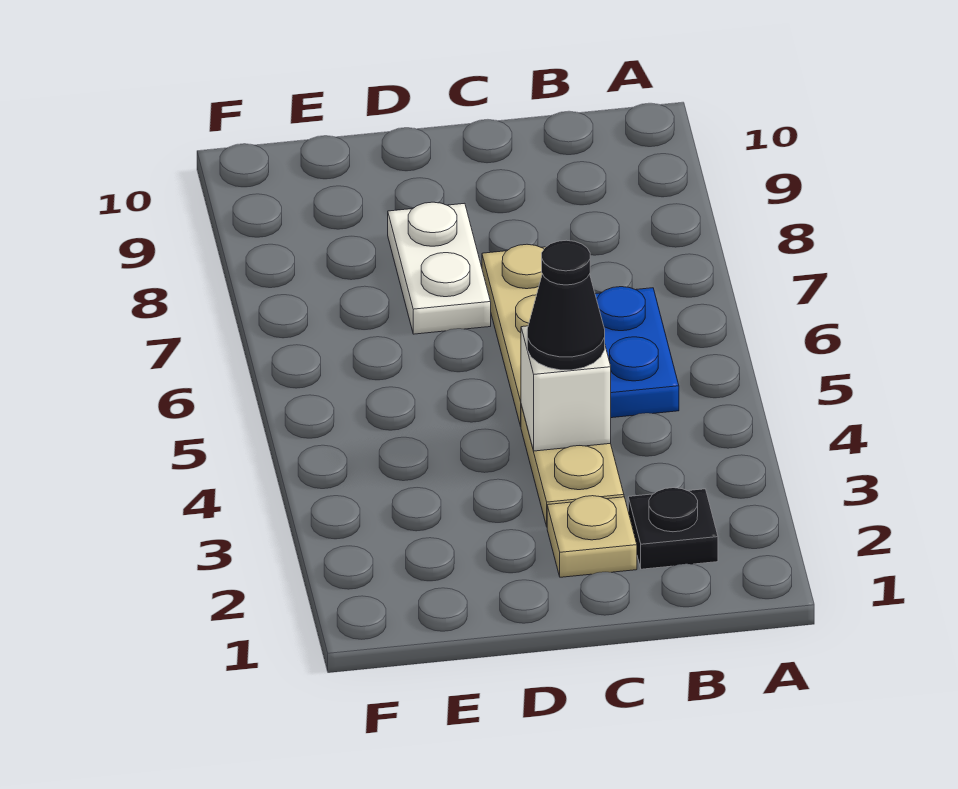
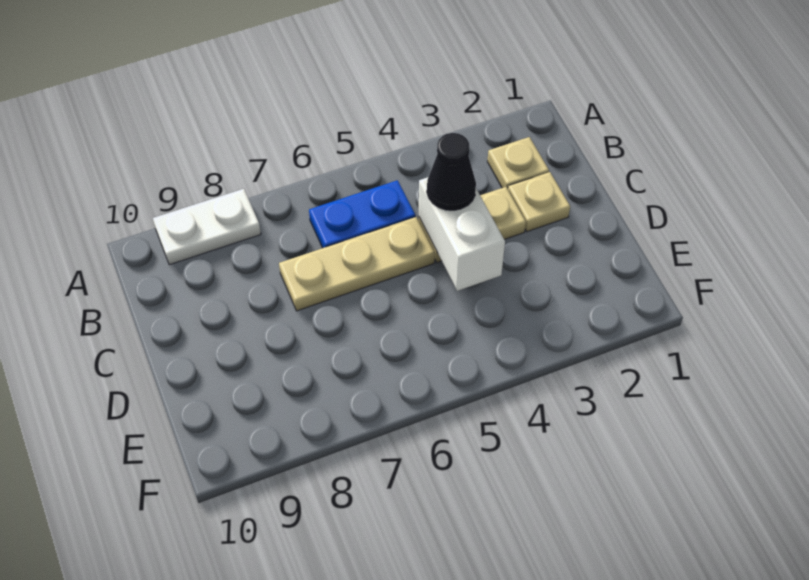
black 1x1 plate [628,488,718,569] -> tan 1x1 plate [487,137,549,189]
white 1x1 brick [521,326,611,451] -> white 1x2 brick [419,177,505,291]
white 1x2 plate [388,202,491,334] -> white 1x2 plate moved to [153,189,261,265]

